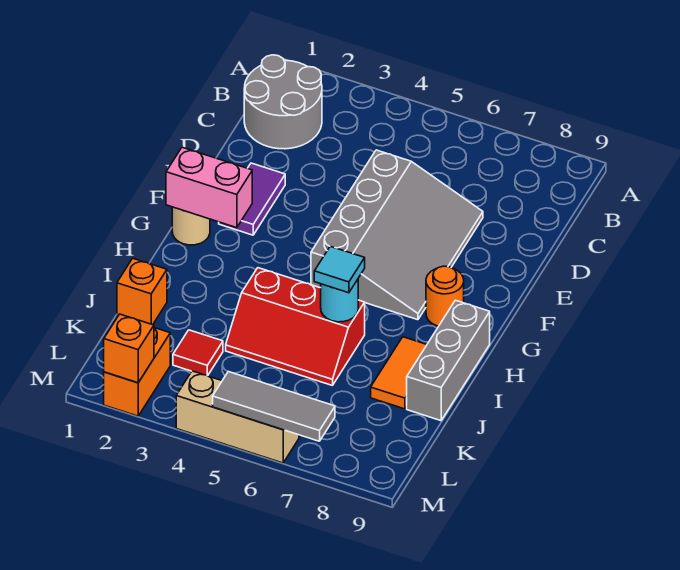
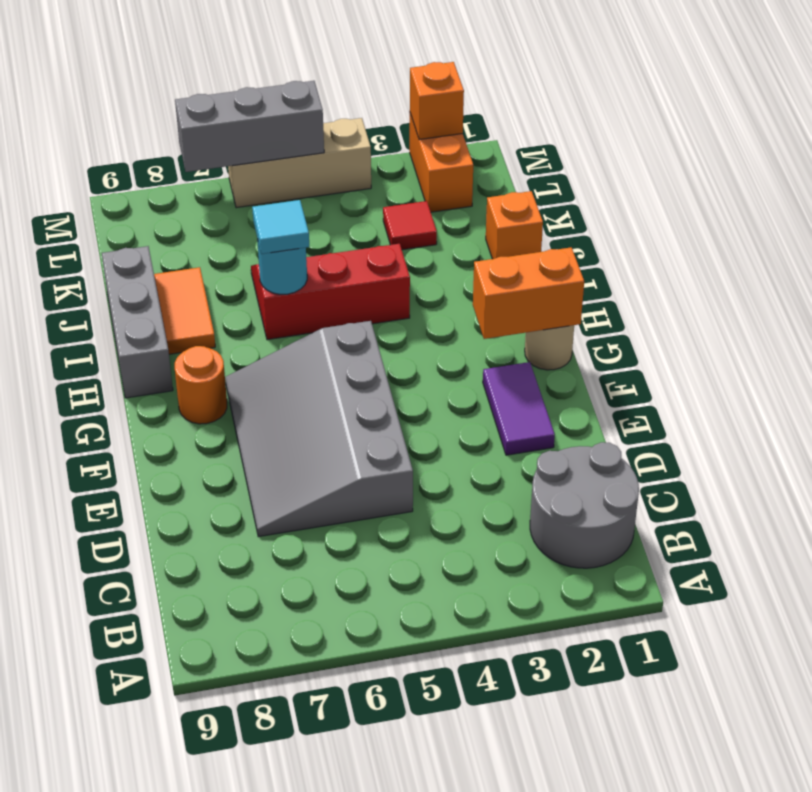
pink 1x2 brick [166,147,252,228] -> orange 1x2 brick [473,247,584,339]
grey 1x3 tile [213,372,335,441] -> grey 1x3 brick [175,81,324,172]

